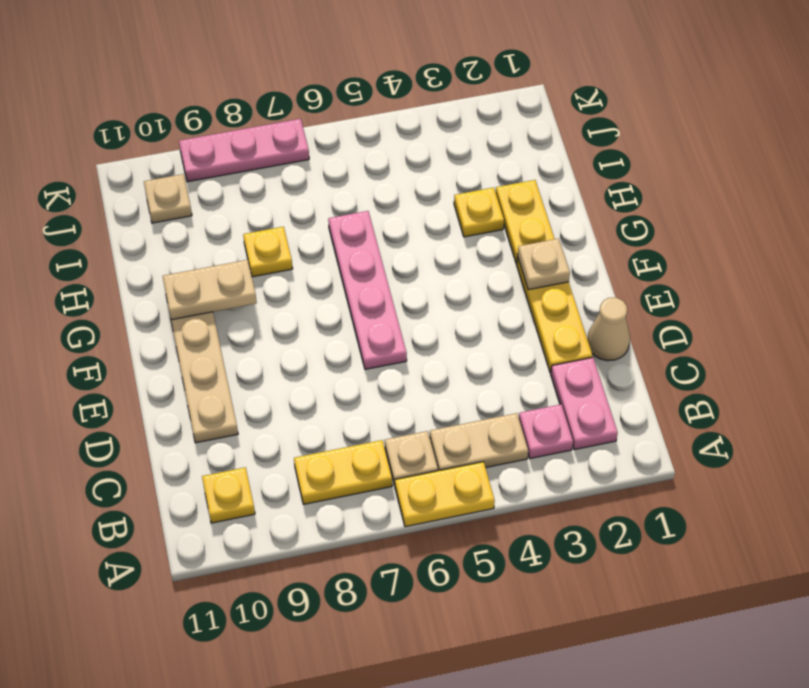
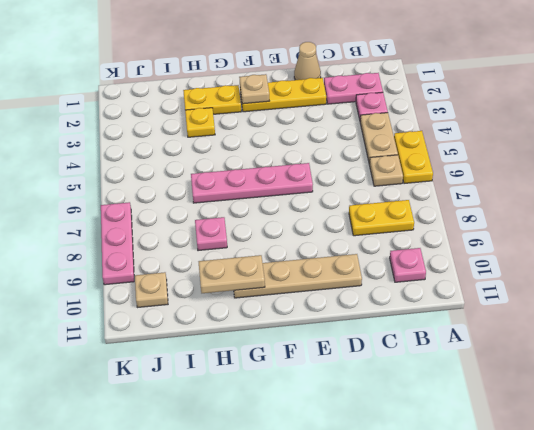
yellow 1x2 plate [294,440,392,504] -> yellow 1x2 plate turned to [349,200,414,236]
yellow 1x1 plate [202,467,255,523] -> pink 1x1 plate [390,248,426,282]
tan 1x2 plate [163,260,257,320] -> tan 1x2 plate turned to [199,255,265,293]
yellow 1x1 plate [243,227,293,277] -> pink 1x1 plate [195,217,227,251]

